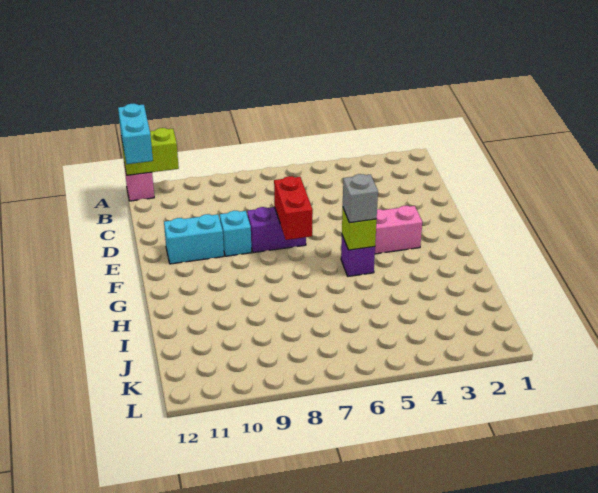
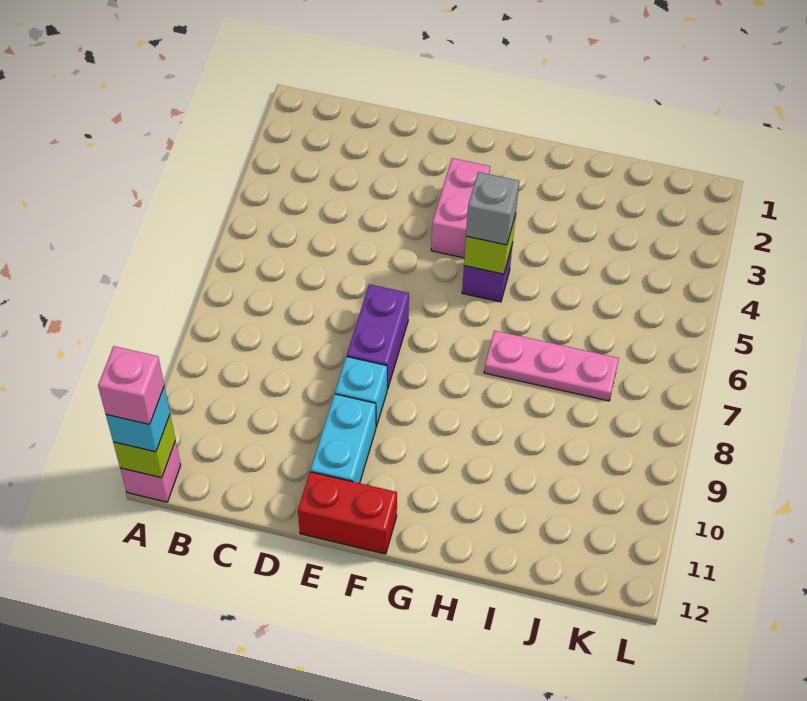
lime 1x2 brick [121,128,179,175] -> lime 1x1 brick [113,415,176,478]
cyan 1x2 brick [118,104,153,164] -> cyan 1x1 brick [106,386,170,452]
none -> pink 1x1 brick [98,346,164,424]
red 1x2 brick [274,176,313,240] -> red 1x2 brick moved to [298,472,397,554]
none -> pink 1x3 plate [484,330,619,401]

